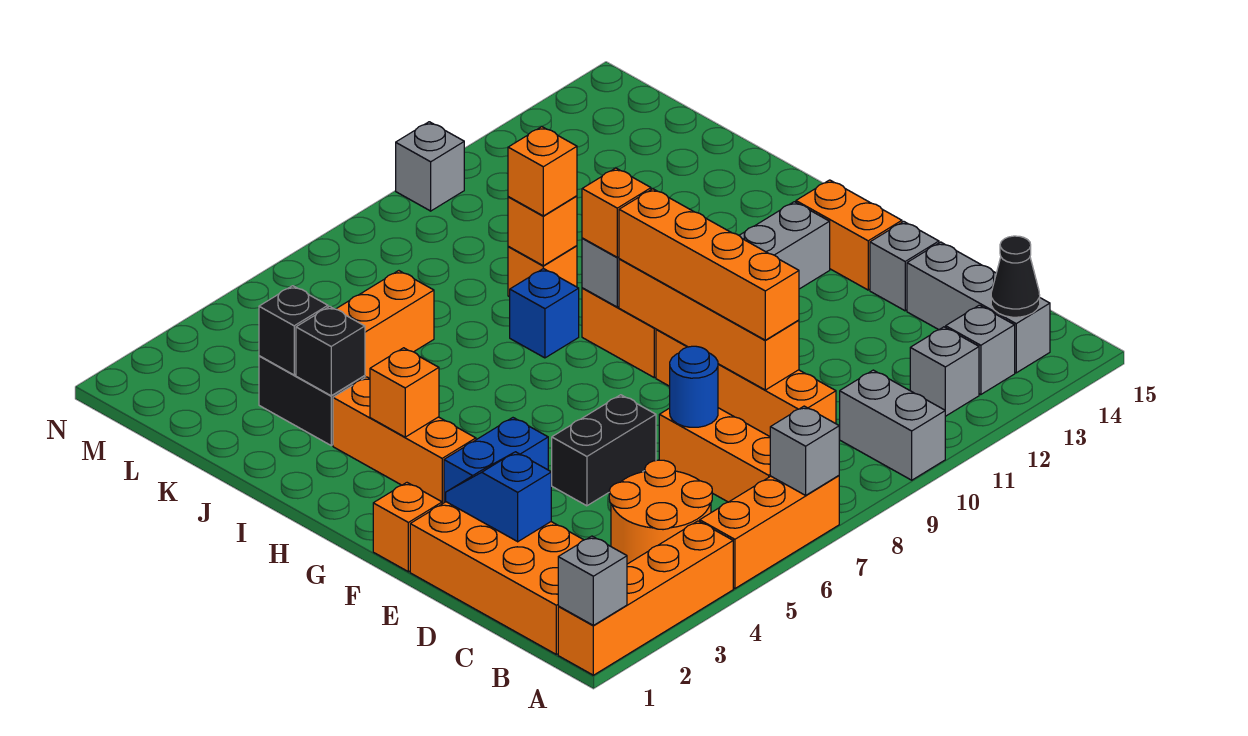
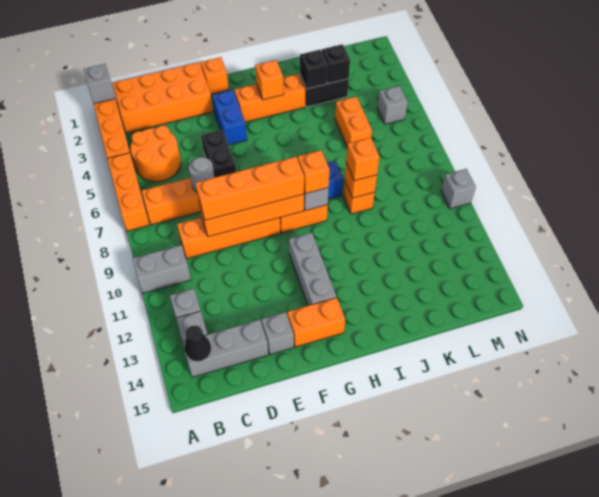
grey 1x1 brick [770,406,839,495] -> grey 1x1 brick moved to [377,86,408,124]
blue 1x2 slope [446,452,551,542] -> none
blue 1x1 round brick [670,346,718,427] -> grey 1x1 round brick [189,157,214,192]

